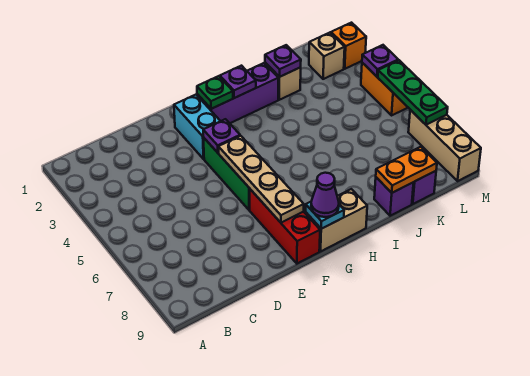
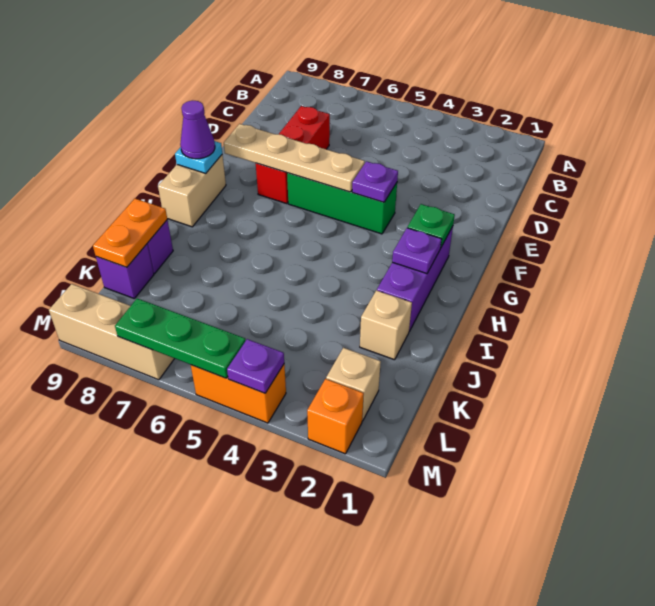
cyan 1x2 brick [174,95,220,159] -> none
red 1x3 brick [250,189,320,264] -> red 1x3 brick turned to [256,106,330,204]
purple 1x1 plate [265,45,301,77] -> none

